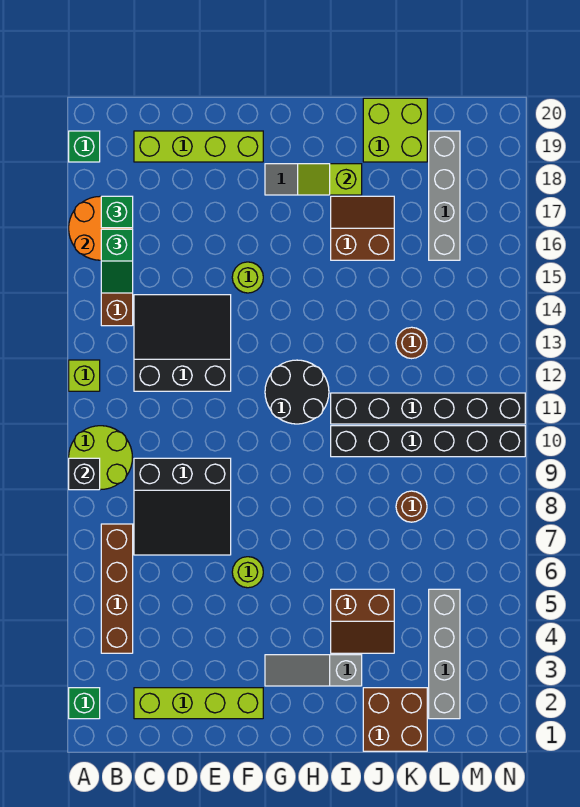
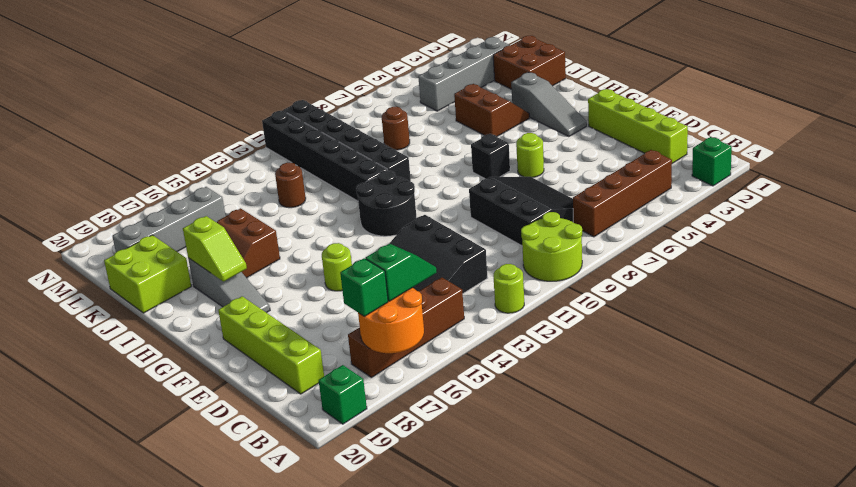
black 1x1 brick [69,458,100,490] -> black 1x1 brick moved to [471,134,510,179]
lime 1x1 brick [69,360,100,391] -> lime 1x1 round brick [493,264,524,313]

